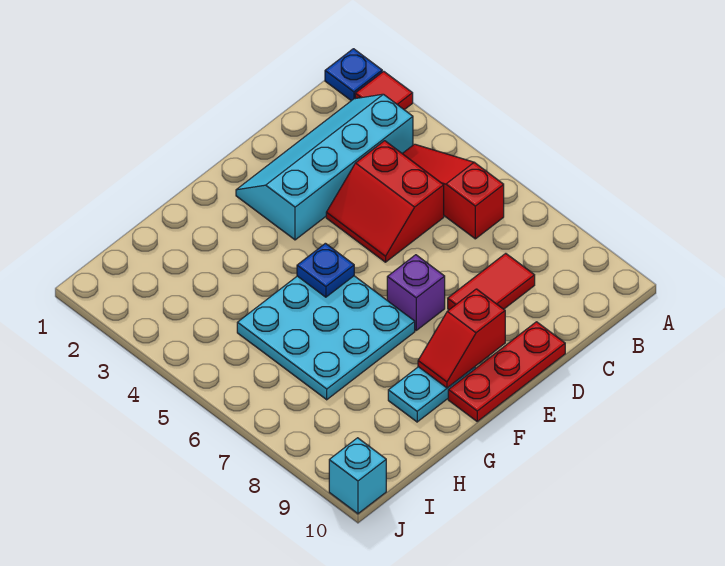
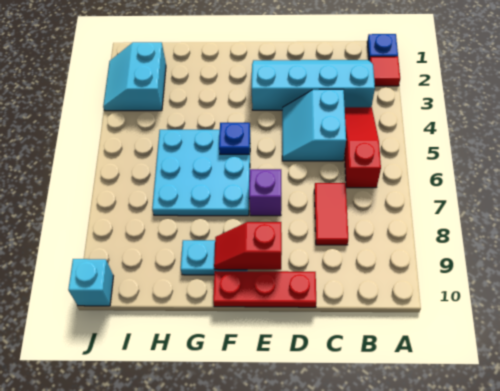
red 2x2 slope [326,141,444,262] -> cyan 2x2 slope [282,89,346,161]
red 1x2 tile [448,253,535,310] -> red 1x2 tile turned to [314,183,348,245]
none -> cyan 2x2 slope [103,42,166,111]

